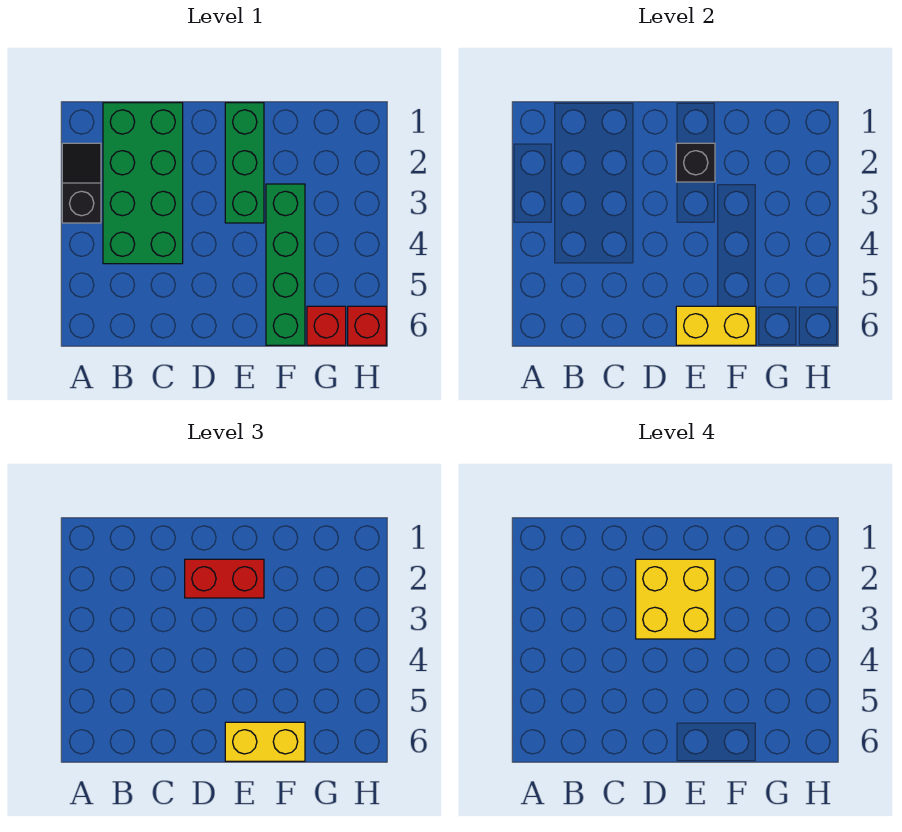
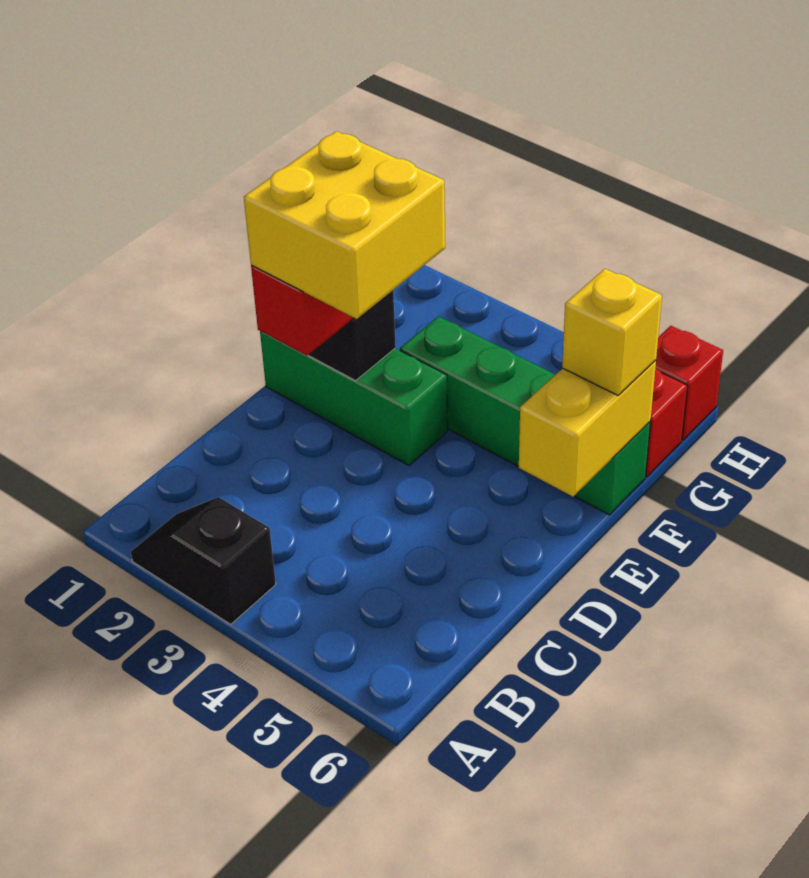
green 2x4 brick [103,103,183,264] -> none
yellow 1x2 brick [225,722,305,761] -> yellow 1x1 brick [562,269,662,395]

